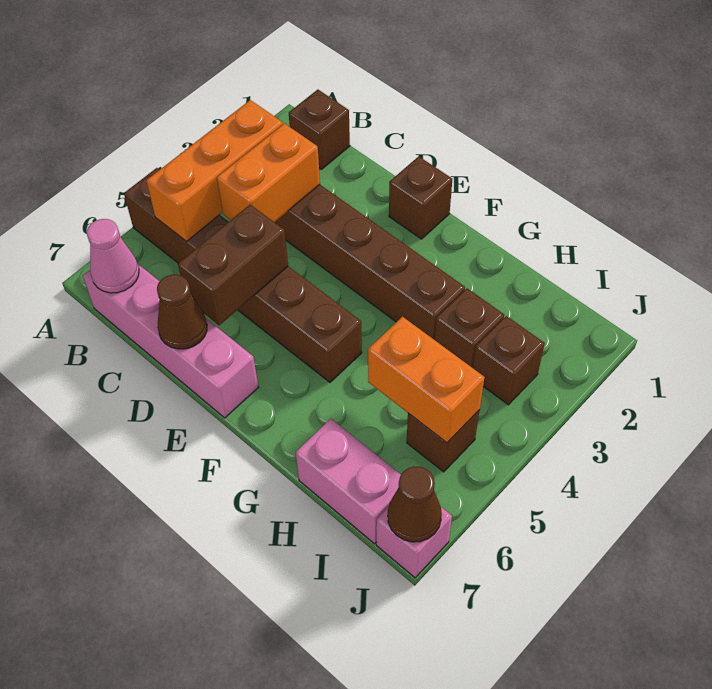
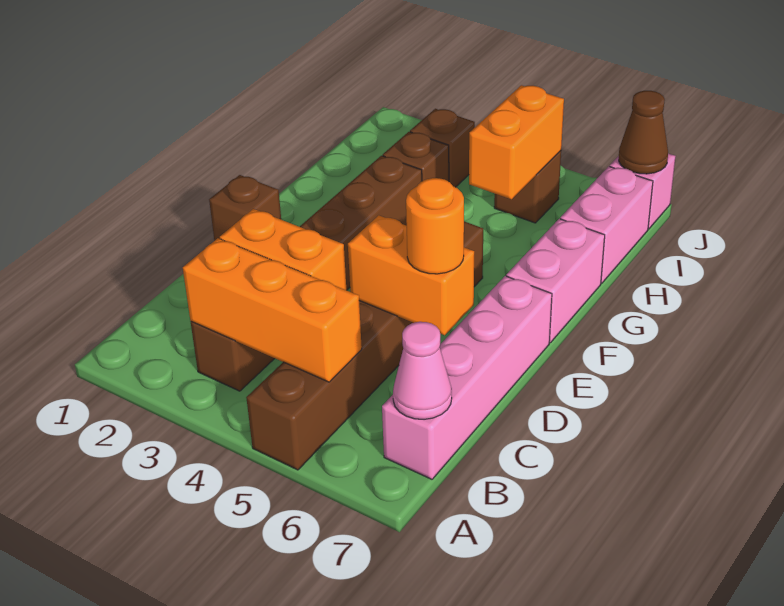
brown 1x1 brick [289,90,350,169] -> none
brown 1x2 brick [178,205,288,325] -> orange 1x2 brick [348,215,474,335]
none -> orange 1x1 round brick [406,178,464,274]
brown 1x1 cone [157,275,207,349] -> none
none -> pink 1x2 brick [506,219,605,343]

